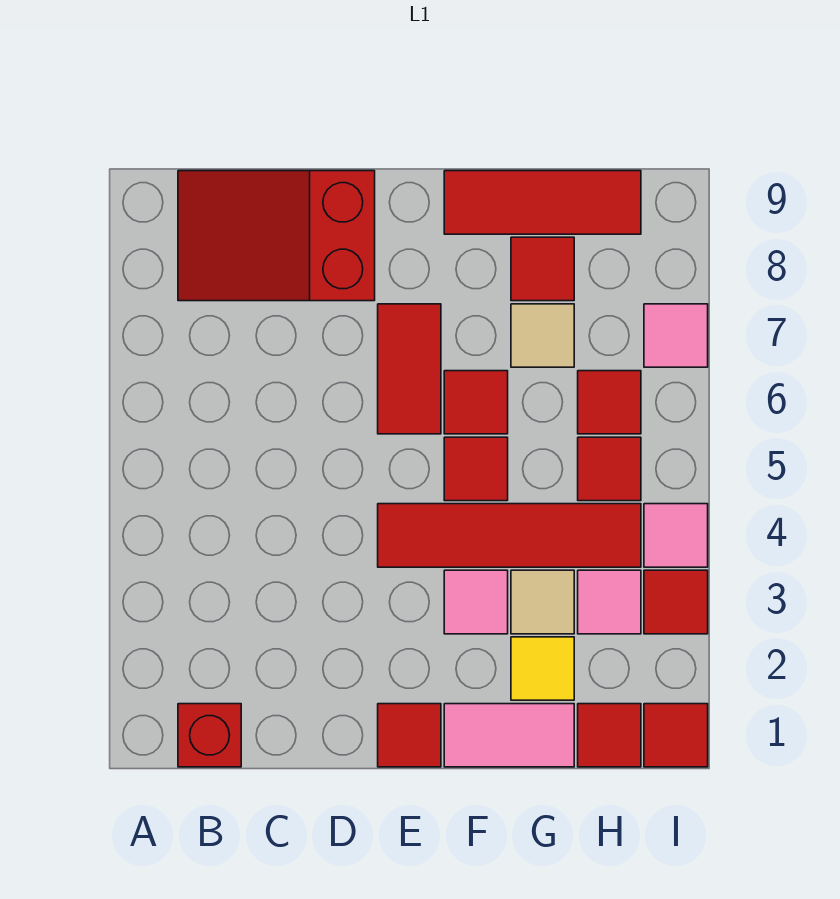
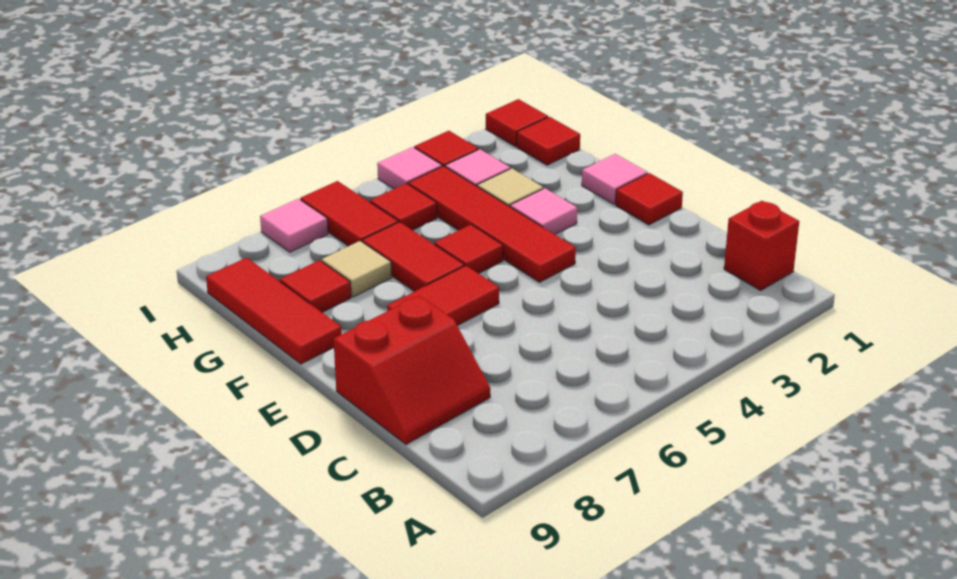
red 2x3 slope [178,171,375,301] -> red 2x2 slope [333,295,490,444]
pink 1x2 tile [444,704,574,767] -> pink 1x1 tile [582,154,648,204]
red 1x1 tile [444,371,508,434] -> red 1x2 tile [362,222,464,291]
yellow 1x1 tile [511,637,574,700] -> none
red 1x1 tile [578,371,641,434] -> red 1x2 tile [300,181,398,246]

